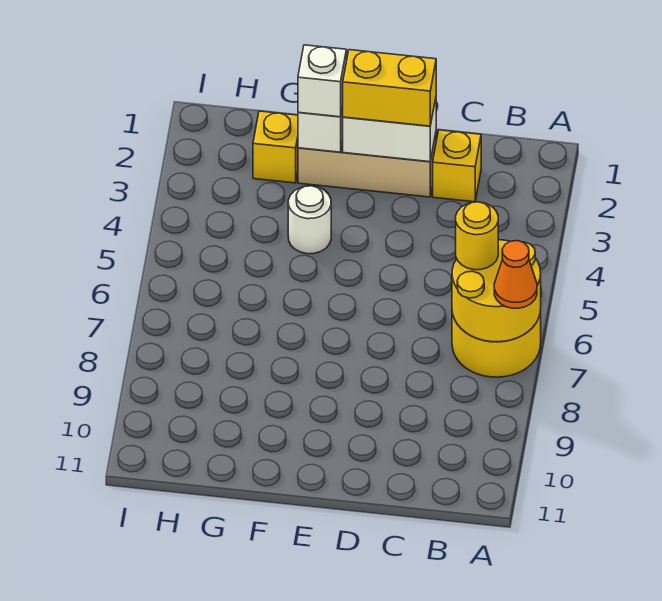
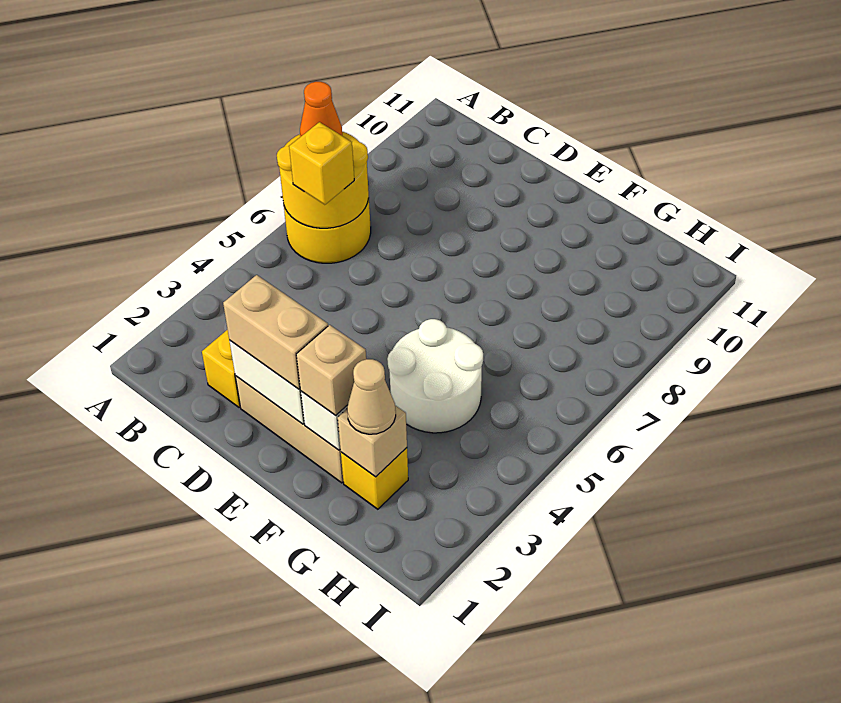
yellow 1x1 round brick [456,202,498,270] -> yellow 1x1 brick [289,122,354,205]
yellow 1x2 brick [343,50,436,126] -> tan 1x2 brick [223,275,328,389]
white 1x1 brick [298,45,347,117] -> tan 1x1 brick [296,325,366,415]
white 1x1 round brick [288,186,331,254] -> white 2x2 round brick [387,319,483,433]
none -> tan 1x1 brick [338,406,407,477]
none -> tan 1x1 cone [347,359,396,434]

